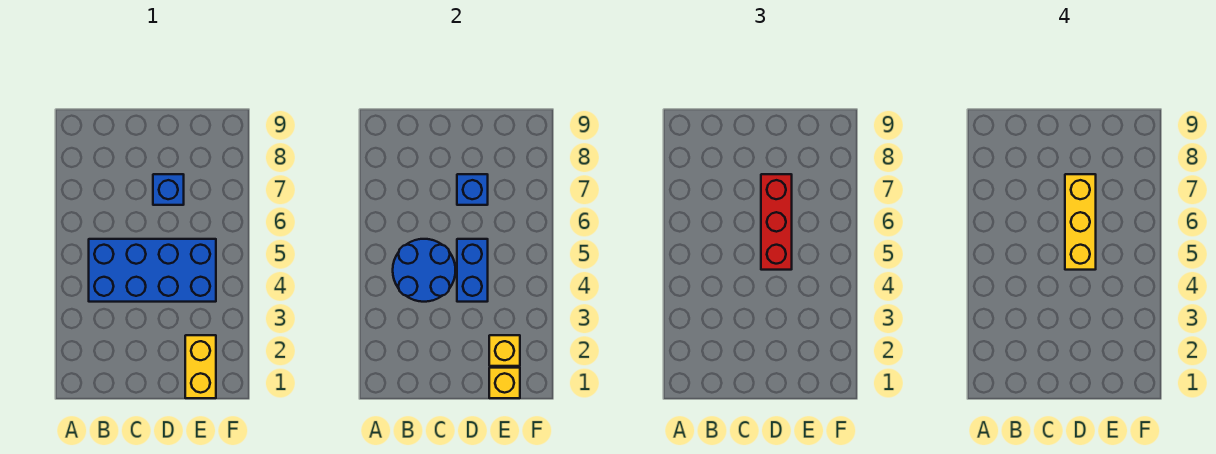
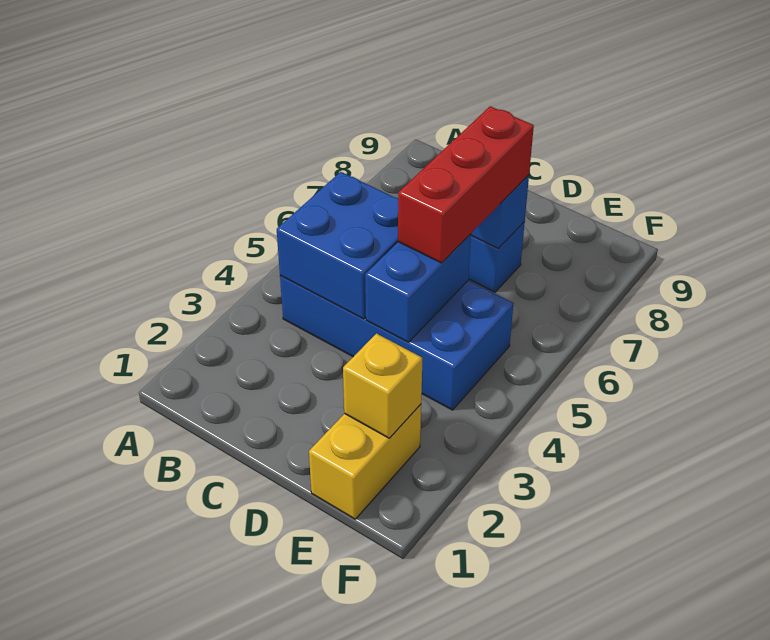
blue 2x2 round brick [393,239,456,302] -> blue 2x2 brick [277,172,398,319]
yellow 1x3 brick [1065,174,1096,270] -> none
yellow 1x1 brick [489,368,520,398] -> none

